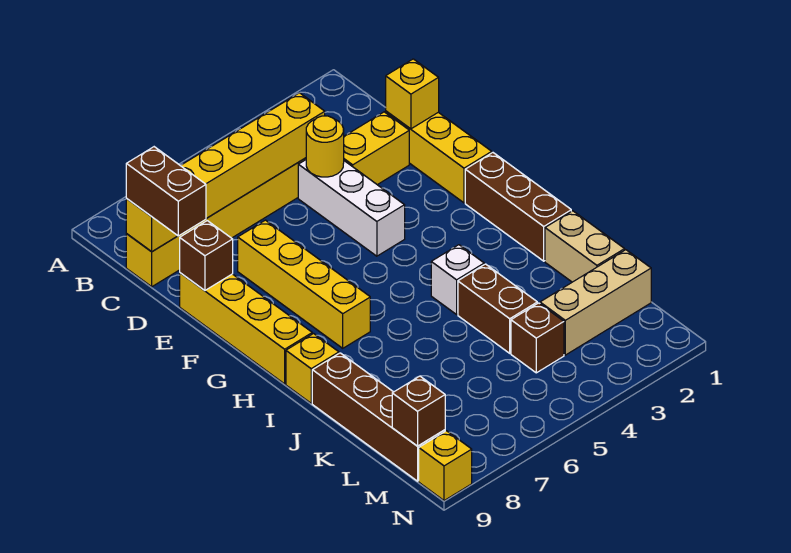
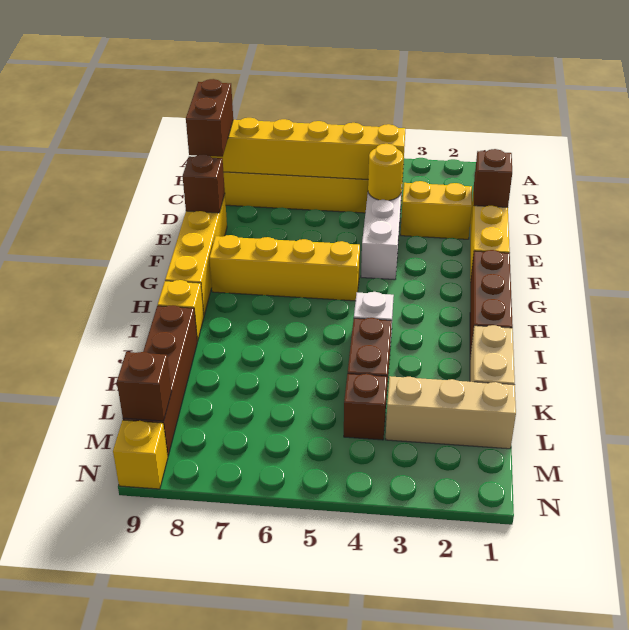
yellow 1x1 brick [386,59,439,129] -> brown 1x1 brick [474,149,512,207]
yellow 1x4 brick [238,220,370,348] -> yellow 1x4 brick turned to [209,235,360,301]

